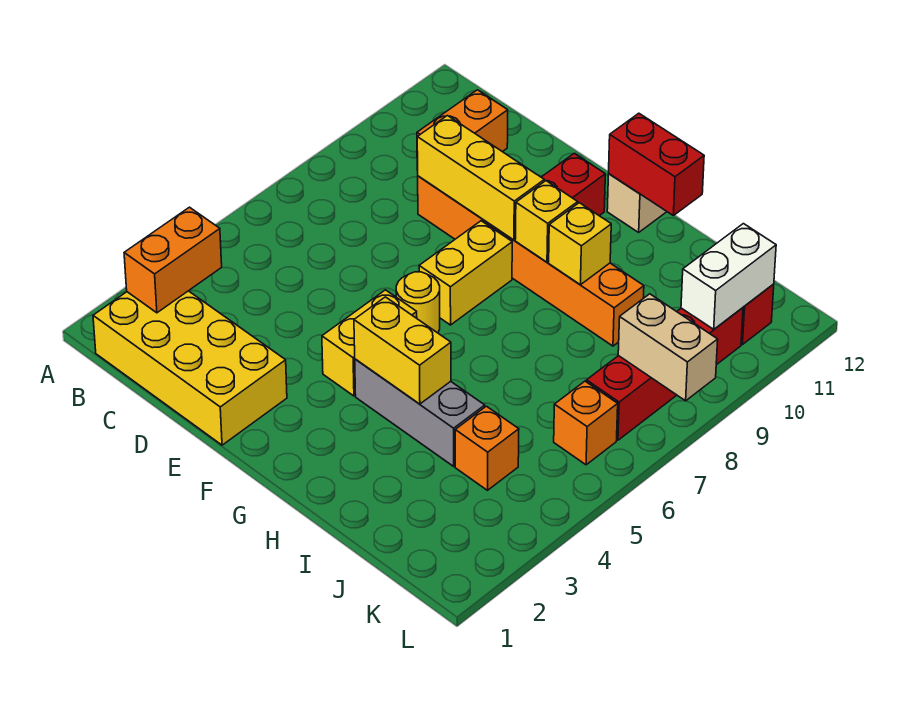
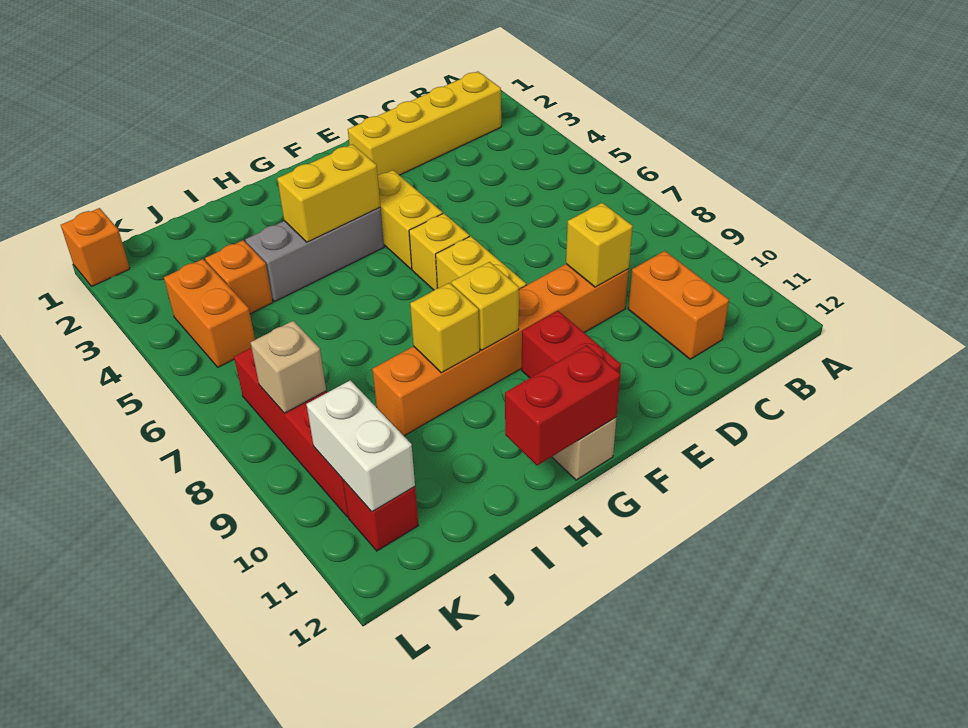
yellow 2x4 brick [93,291,287,445] -> yellow 1x4 brick [348,71,501,175]
orange 1x2 brick [124,207,222,313] -> orange 1x2 brick moved to [164,259,255,367]
yellow 1x3 brick [417,116,544,240] -> yellow 1x1 brick [566,203,633,287]
yellow 1x1 round brick [396,272,440,333] -> yellow 1x1 brick [409,213,469,290]
orange 1x1 brick [554,381,618,465] -> orange 1x1 brick moved to [61,208,130,286]
tan 1x2 brick [618,294,718,401] -> tan 1x1 brick [251,321,326,413]

